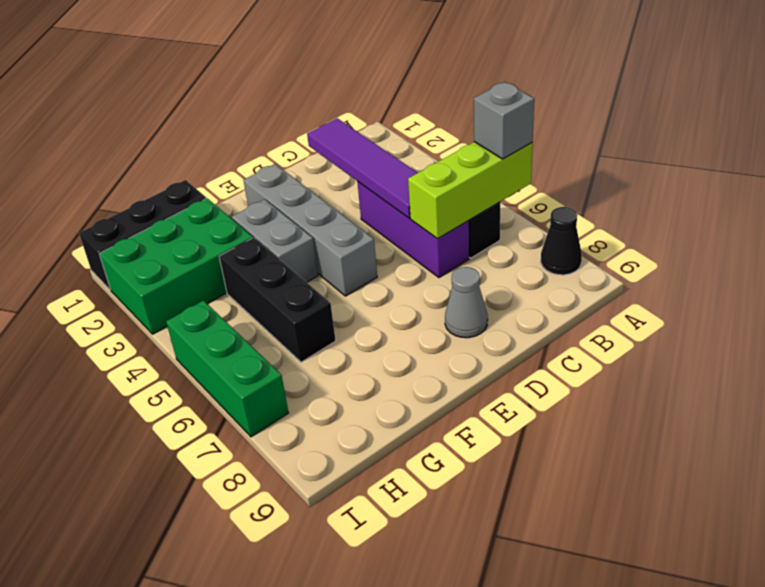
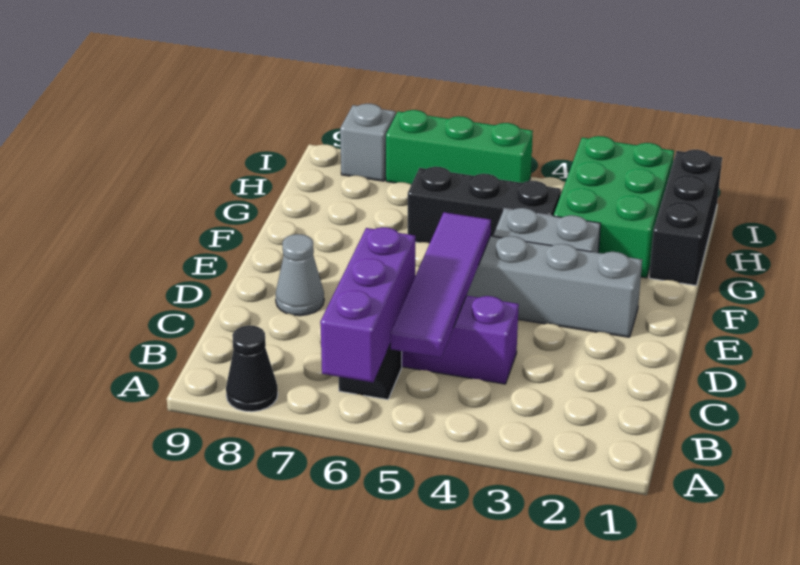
lime 1x3 brick [408,142,533,239] -> purple 1x3 brick [320,227,415,382]
grey 1x1 brick [474,82,534,159] -> grey 1x1 brick moved to [340,104,396,181]
purple 1x4 tile [307,118,417,218] -> purple 1x4 tile turned to [391,212,491,358]

